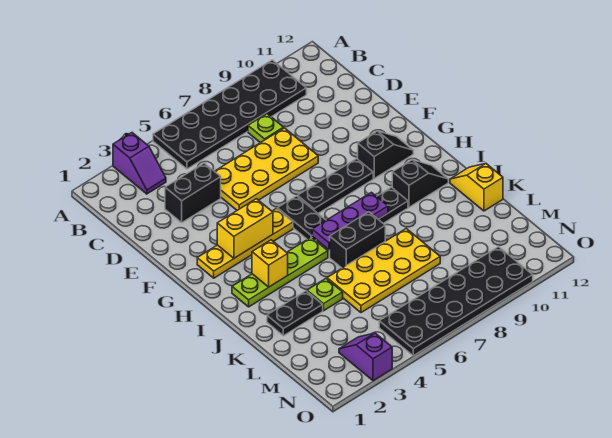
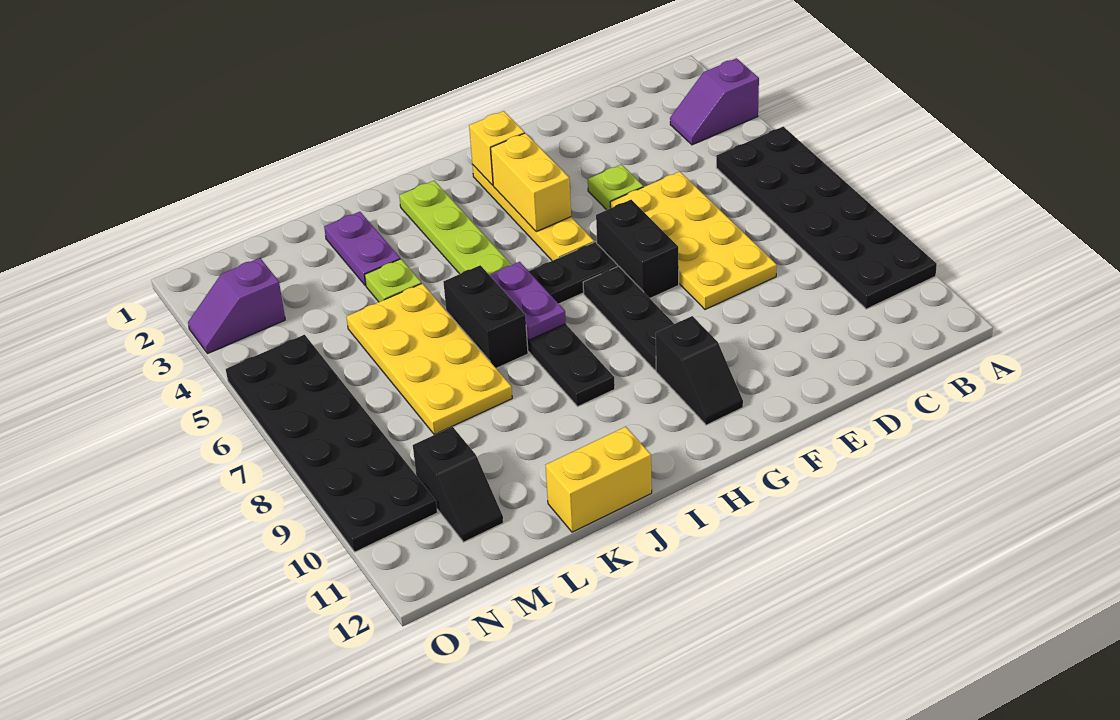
lime 1x1 plate [248,114,284,143] -> lime 1x1 plate moved to [588,164,643,210]
black 1x2 brick [165,163,221,223] -> black 1x2 brick moved to [596,200,679,298]
yellow 1x1 brick [252,240,288,287] -> yellow 1x1 brick moved to [469,111,525,185]
purple 1x3 plate [312,192,388,250] -> purple 1x2 plate [490,262,566,340]
black 1x2 slope [392,160,448,207] -> black 1x2 slope moved to [413,427,503,542]
yellow 1x2 slope [450,164,503,211] -> yellow 1x2 brick [546,426,652,532]
black 1x2 plate [267,291,323,336] -> purple 1x2 plate [324,212,400,286]
purple 1x2 slope [339,333,392,381] -> purple 1x2 slope turned to [188,258,285,354]

